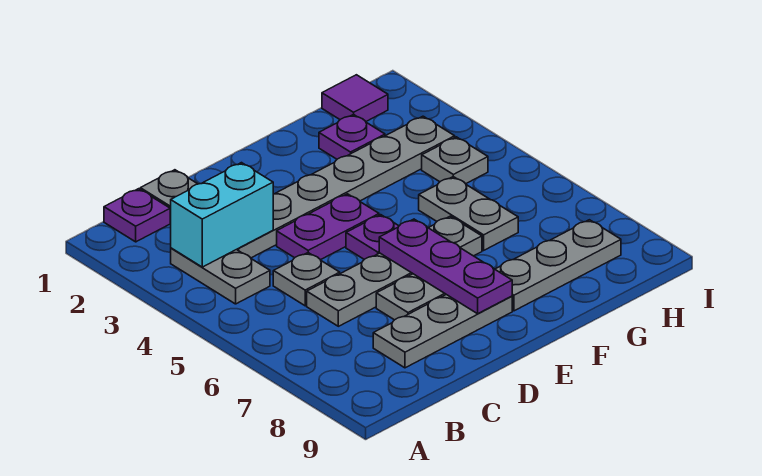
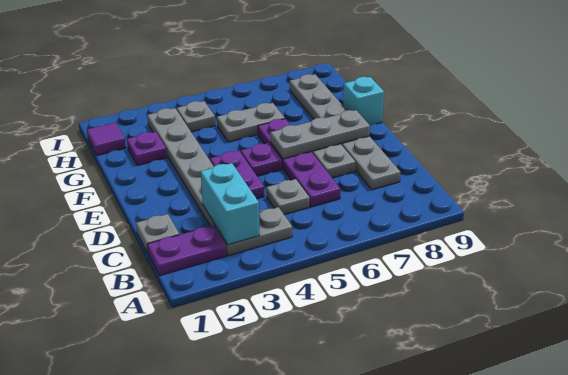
purple 1x1 plate [104,189,170,242] -> purple 1x2 plate [147,225,226,275]
grey 1x4 plate [307,216,482,326] -> purple 1x4 plate [258,119,340,207]
purple 1x3 plate [379,219,512,314] -> grey 1x3 plate [270,110,370,159]
none -> cyan 1x1 brick [343,77,384,125]

